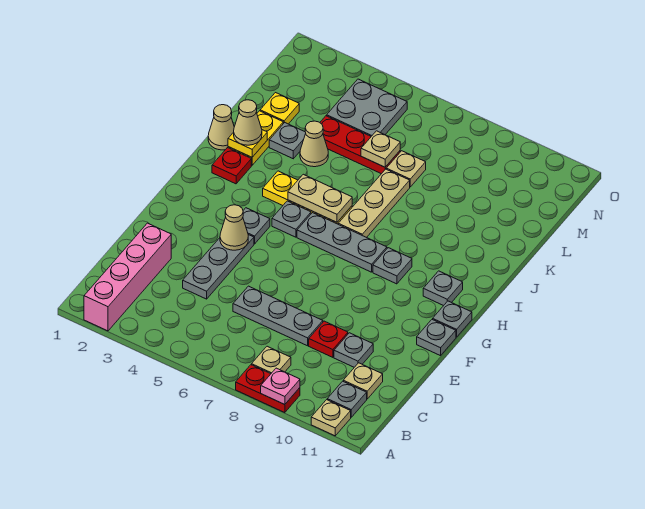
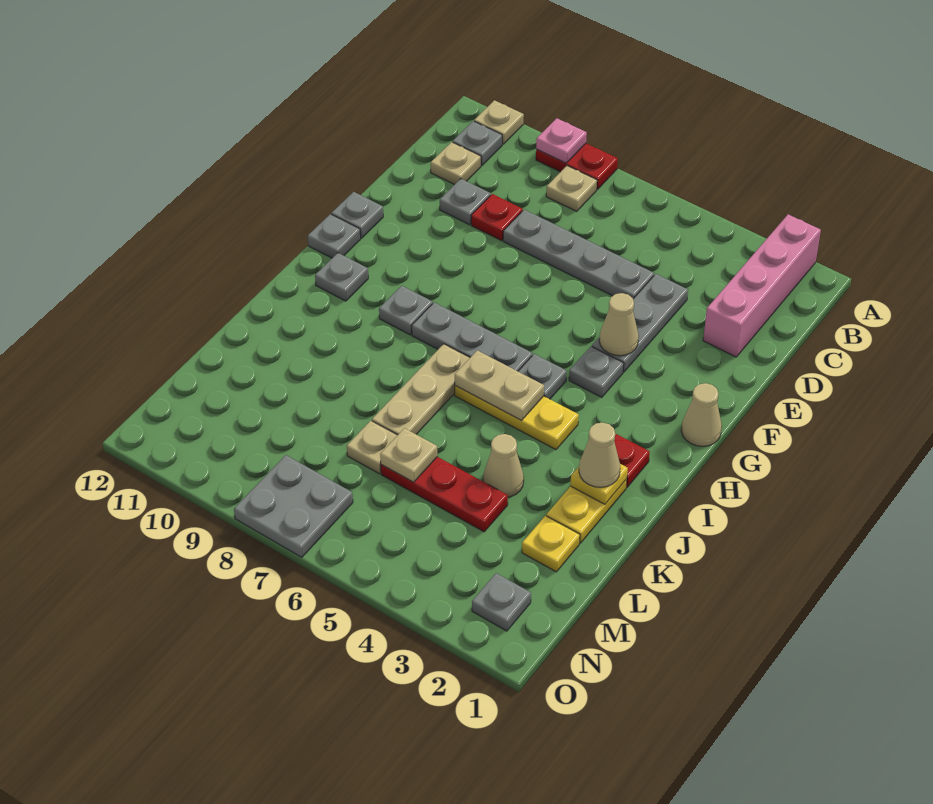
grey 1x3 plate [233,286,323,346] -> grey 1x4 plate [503,210,654,299]
tan 1x1 cone [208,105,234,150] -> tan 1x1 cone moved to [681,383,722,446]
grey 1x1 plate [269,123,306,159] -> grey 1x1 plate moved to [472,573,531,631]
grey 2x2 plate [327,79,407,136] -> grey 2x2 plate moved to [234,455,353,557]

